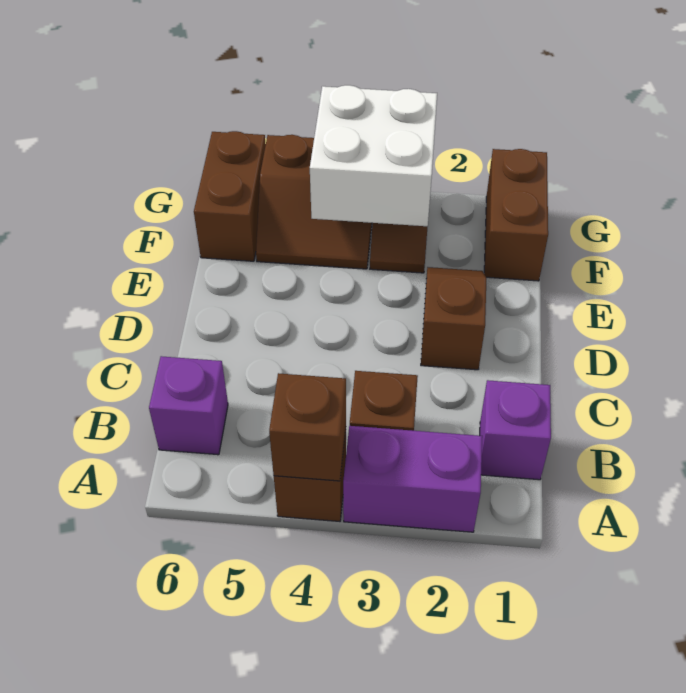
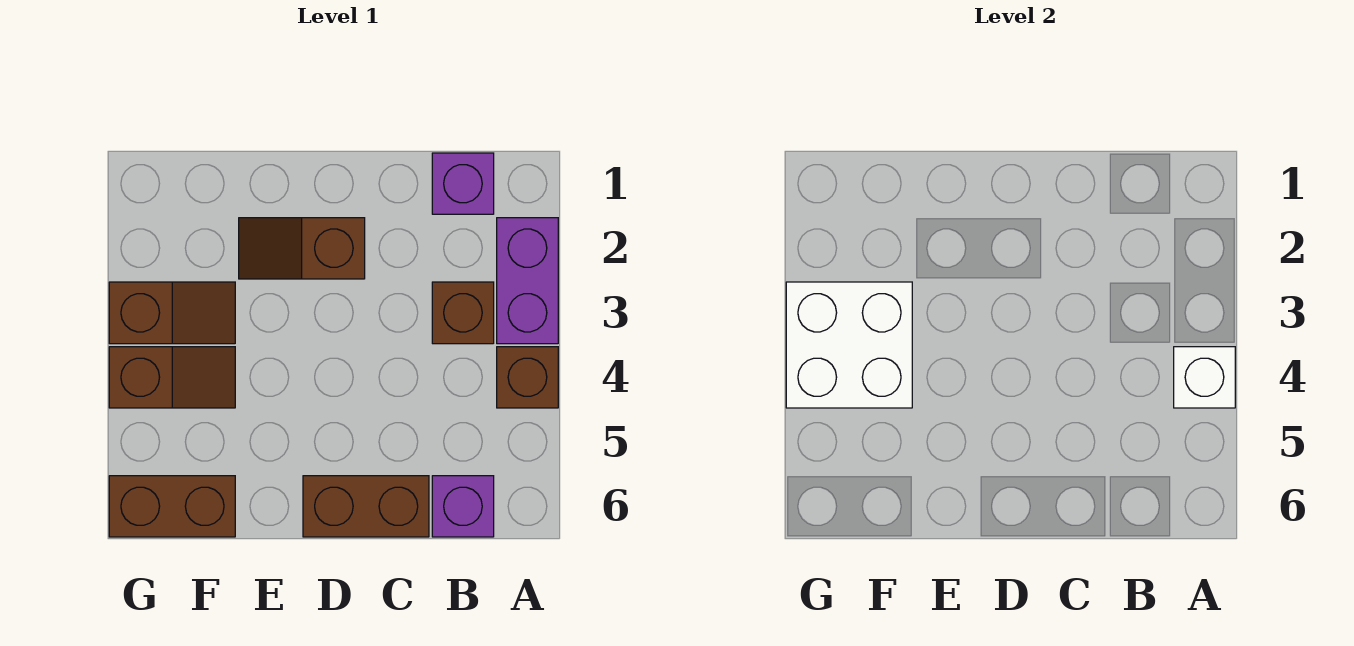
brown 1x1 brick [269,373,346,481] -> white 1x1 brick [1174,347,1235,408]
brown 1x2 brick [484,149,548,281] -> brown 1x2 brick moved to [303,476,429,537]
brown 2x2 slope [256,135,372,269] -> brown 1x2 slope [109,347,235,408]

